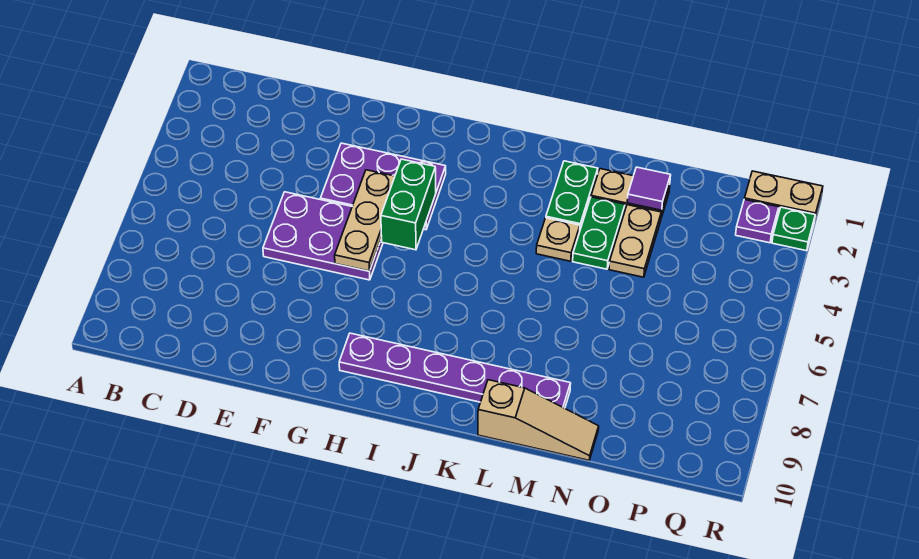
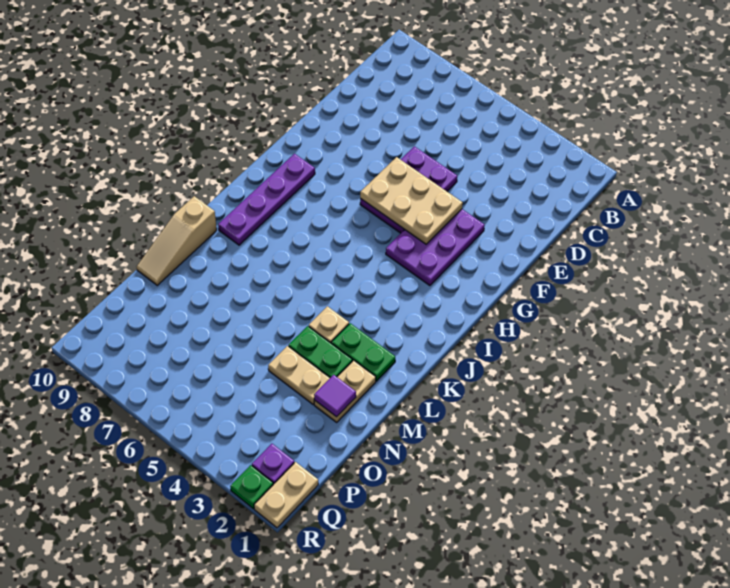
tan 1x3 plate [335,170,395,271] -> tan 2x3 plate [360,157,463,244]
green 1x2 brick [381,159,436,250] -> none
purple 1x6 plate [339,333,571,408] -> purple 1x4 plate [218,154,315,245]

